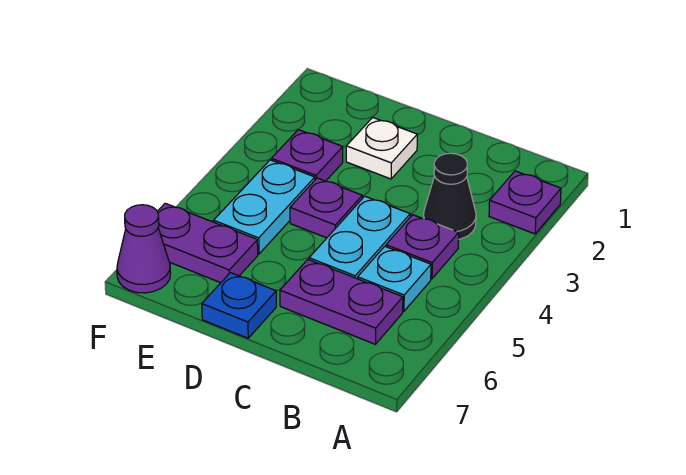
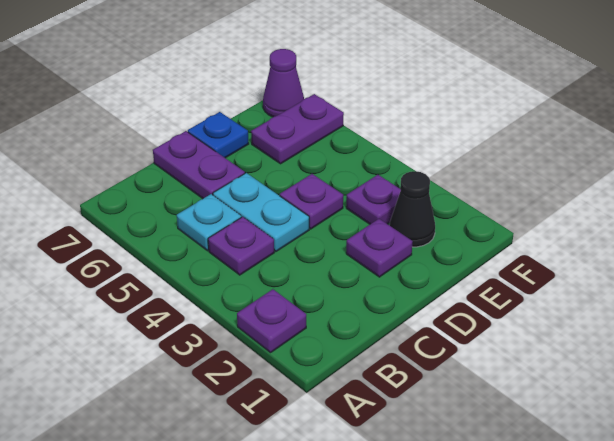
black 1x1 cone [424,153,476,239] -> black 1x1 cone moved to [390,171,435,247]
purple 1x2 plate [280,260,403,344] -> purple 1x2 plate turned to [153,131,245,199]
white 1x1 plate [346,117,417,179] -> purple 1x1 plate [346,219,413,277]
cyan 1x2 plate [214,160,315,254] -> none

